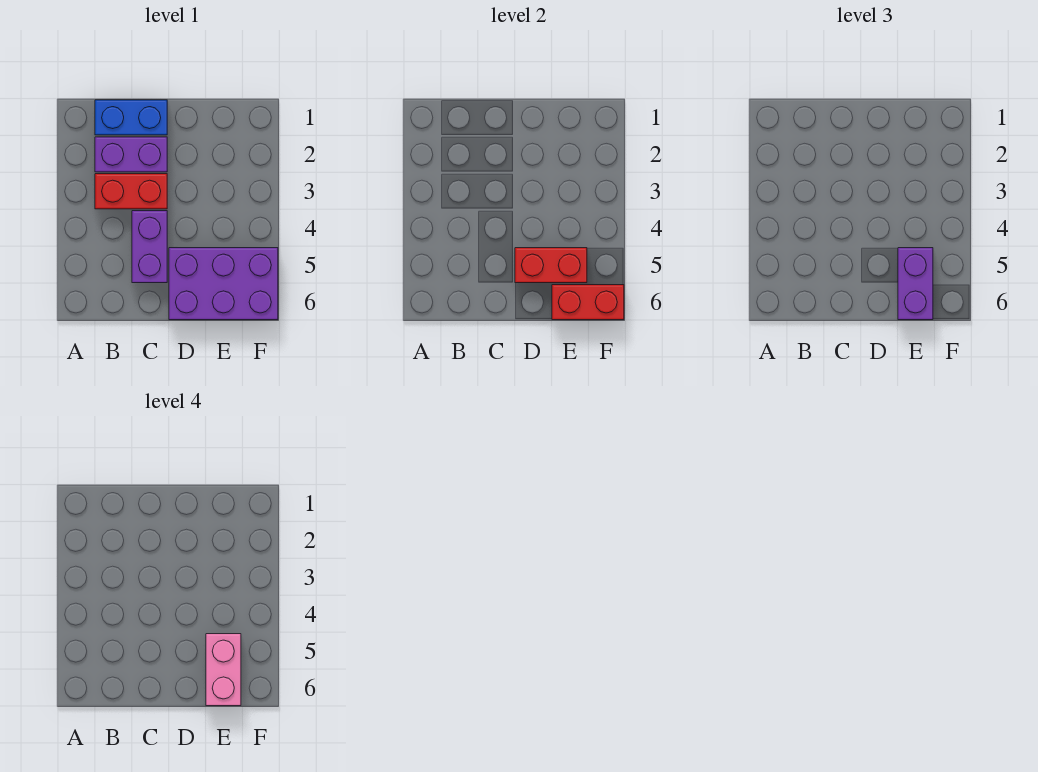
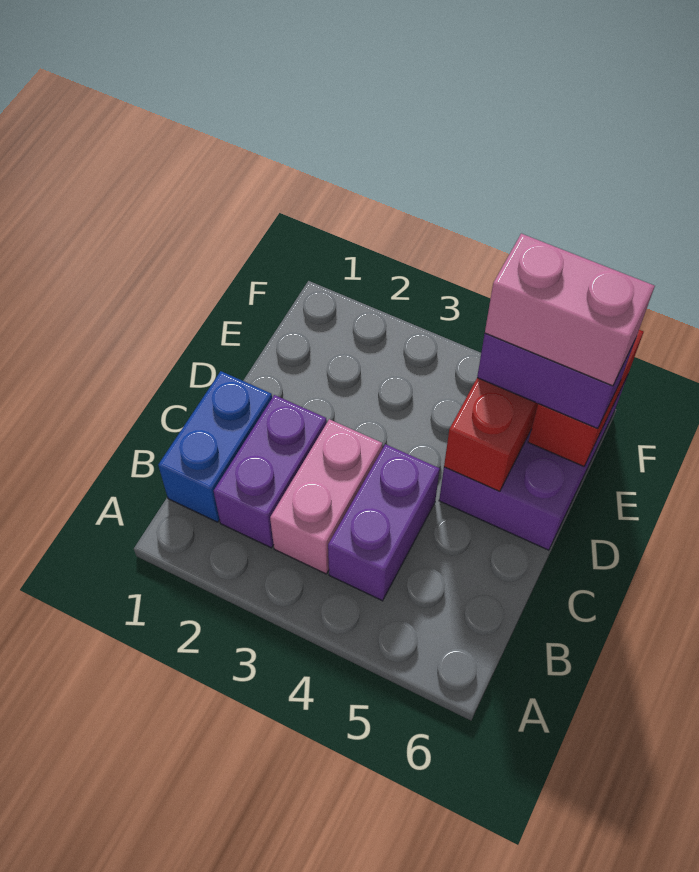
red 1x2 brick [95,174,167,209] -> pink 1x2 brick [270,419,382,574]
purple 1x2 brick [132,211,167,283] -> purple 1x2 brick turned to [328,444,440,601]

